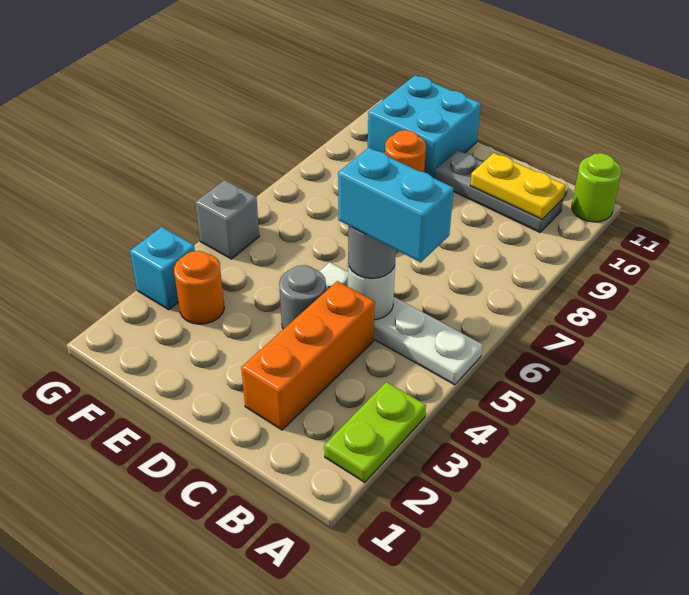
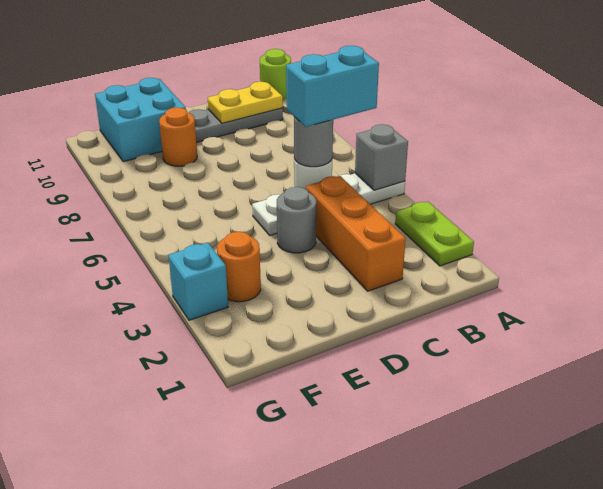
grey 1x1 brick [195,180,259,259] -> grey 1x1 brick moved to [355,124,408,190]

